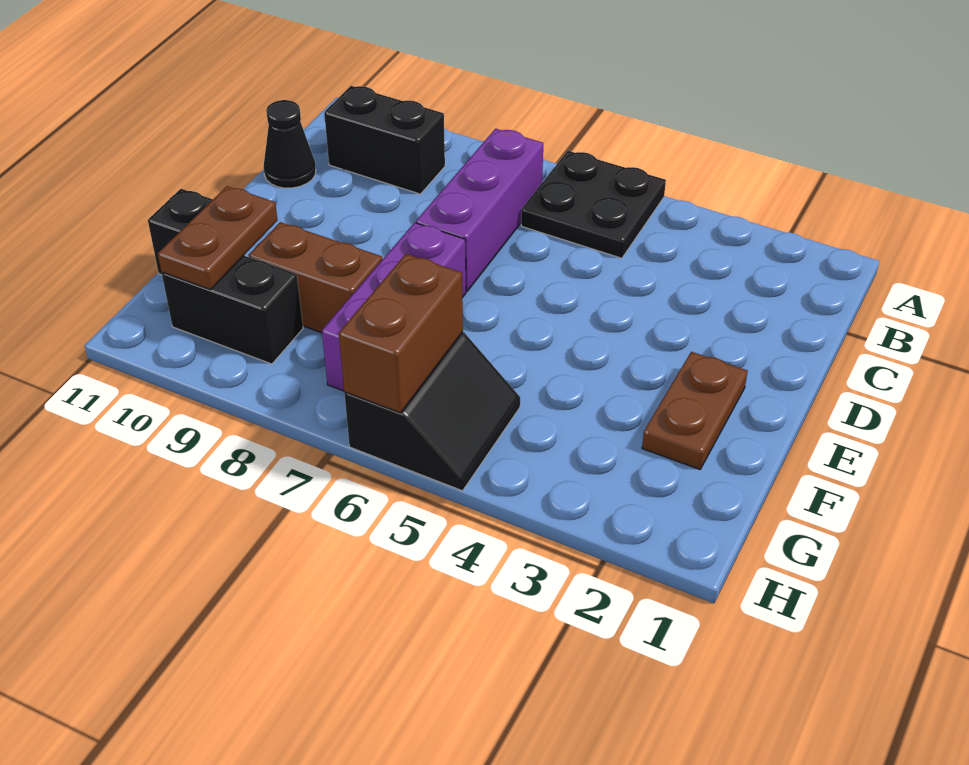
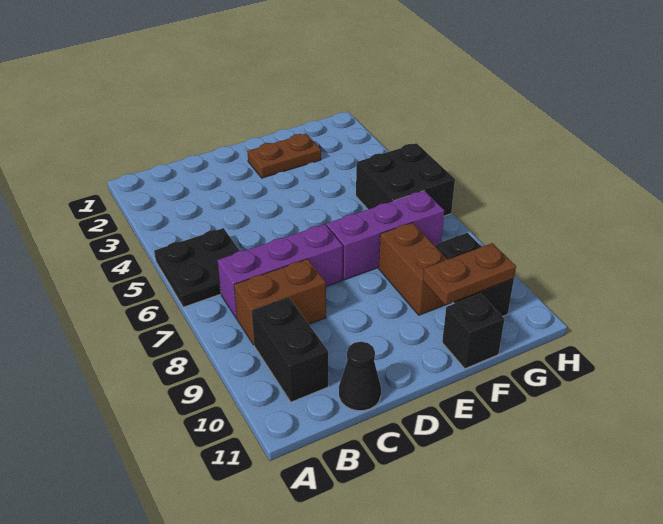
black 2x2 slope [344,332,520,491] -> black 2x2 brick [356,143,455,216]
brown 1x2 brick [339,254,463,413] -> brown 1x2 brick moved to [234,259,326,345]

